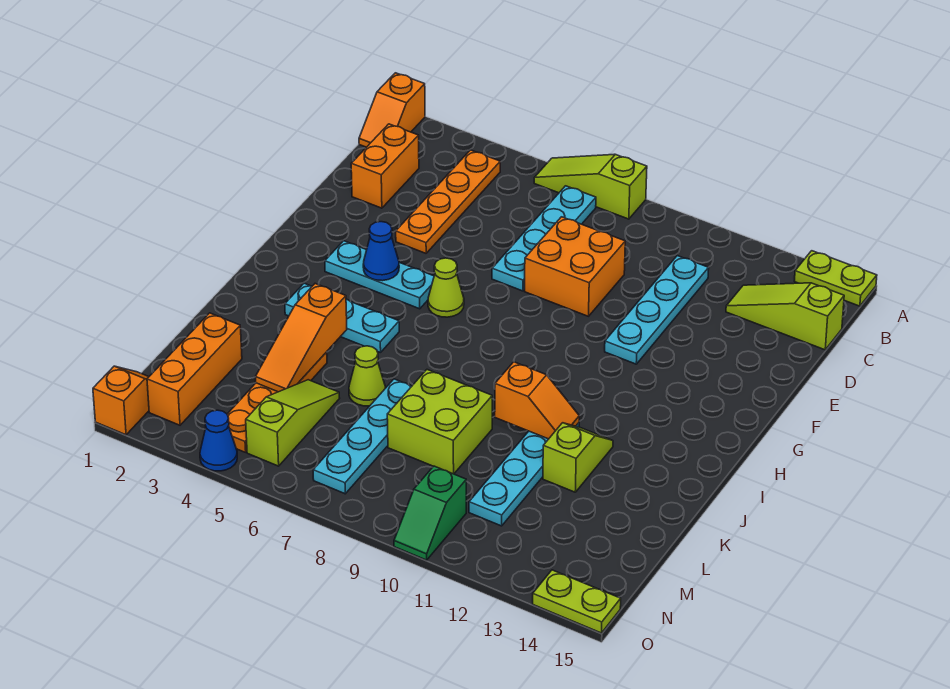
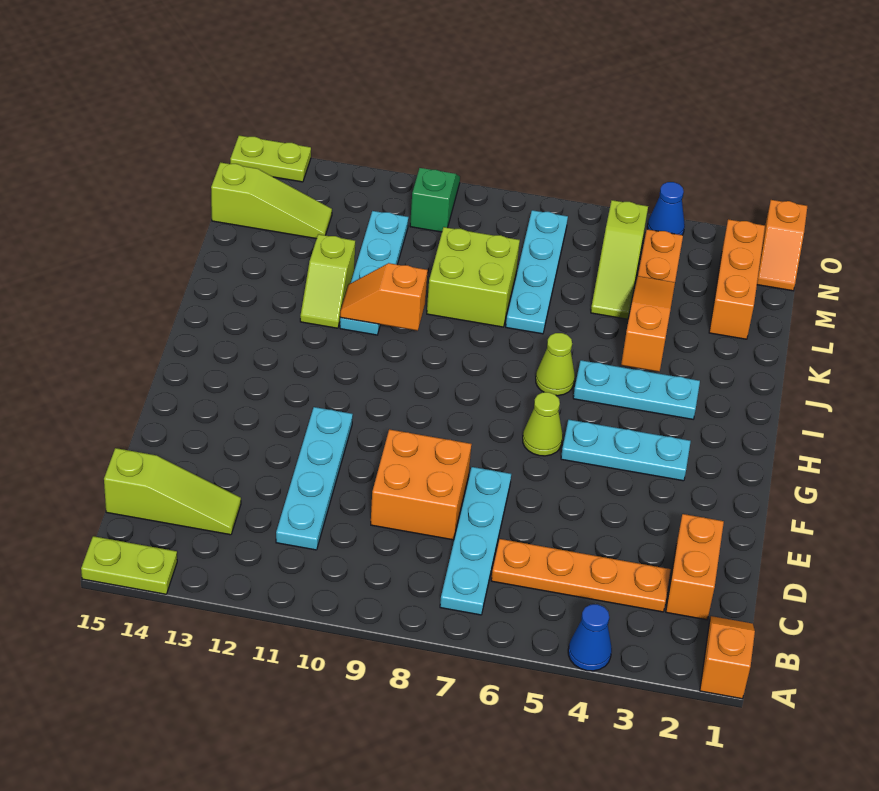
lime 1x3 slope [534,154,647,219] -> lime 1x3 slope moved to [211,162,332,239]
orange 1x4 plate [396,150,500,253] -> orange 1x4 plate turned to [491,539,671,612]
blue 1x1 cone [363,222,399,281] -> blue 1x1 cone moved to [568,604,612,671]
lime 1x1 cone [349,346,385,406] -> lime 1x1 cone moved to [536,333,575,396]

